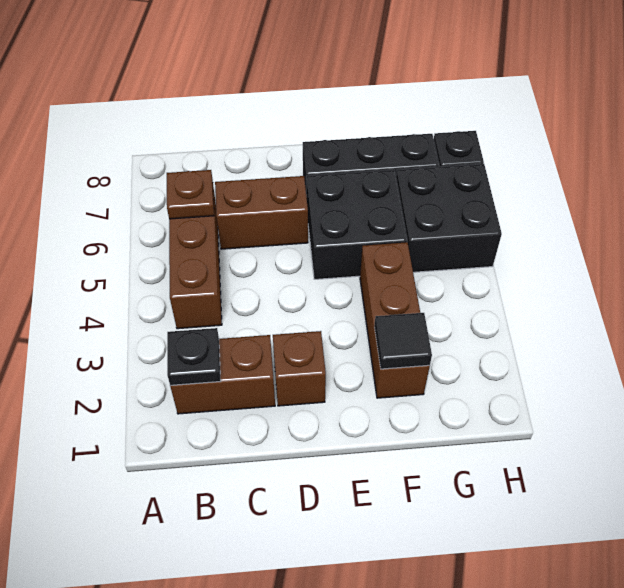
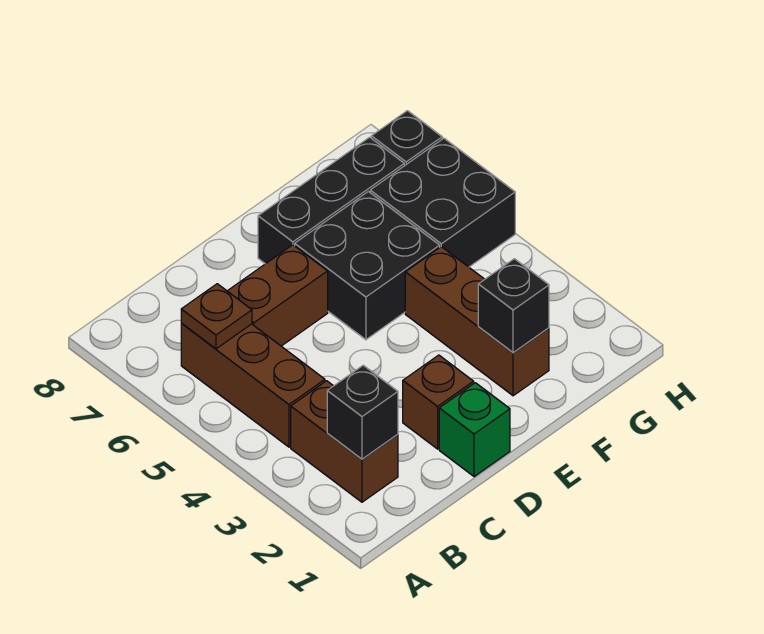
brown 1x2 brick [170,335,275,414] -> brown 1x2 brick turned to [291,381,398,502]
black 1x1 plate [167,328,221,385] -> black 1x1 brick [327,365,398,459]
none -> green 1x1 brick [439,383,510,477]
black 1x1 tile [374,313,432,369] -> black 1x1 brick [478,259,549,353]

